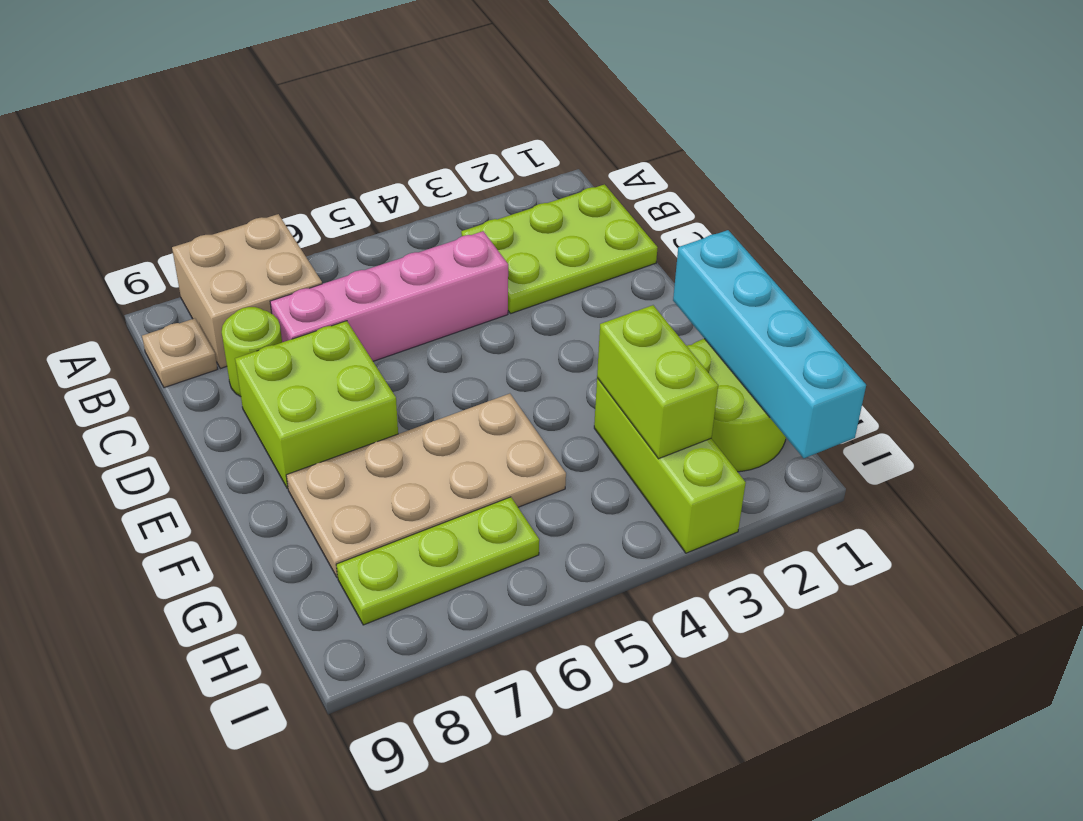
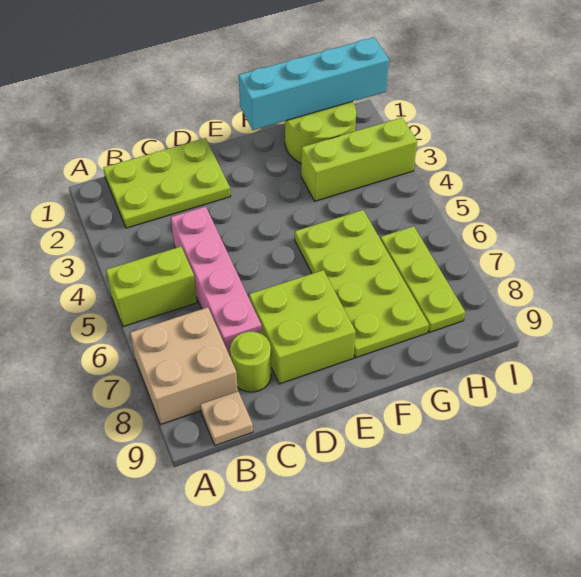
lime 2x3 plate [461,184,658,314] -> lime 2x3 plate turned to [103,138,231,228]
tan 2x4 plate [286,394,566,577] -> lime 2x4 plate [295,210,429,358]
lime 1x2 brick [597,305,718,459] -> lime 1x2 brick moved to [106,247,197,326]

